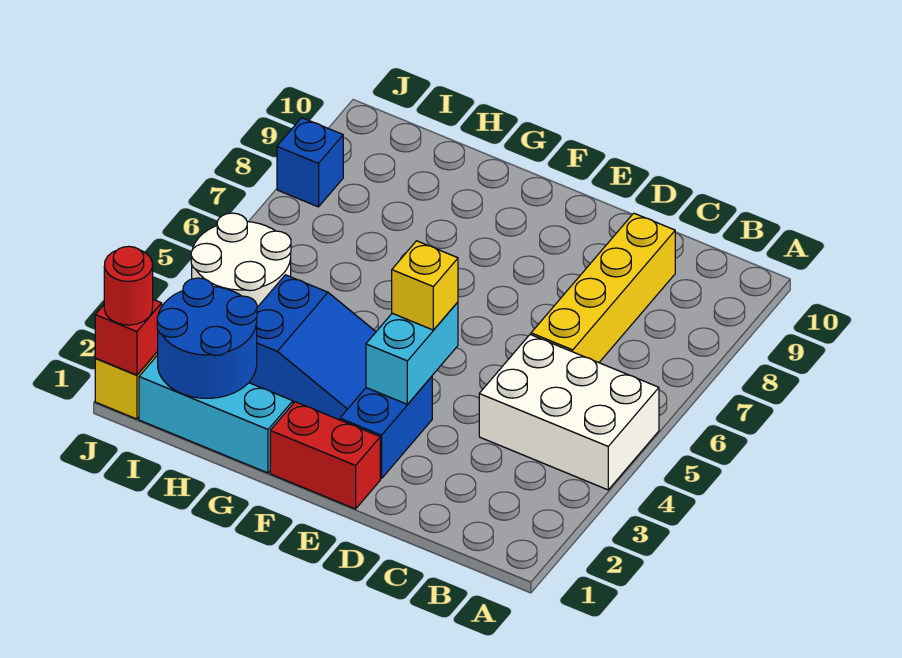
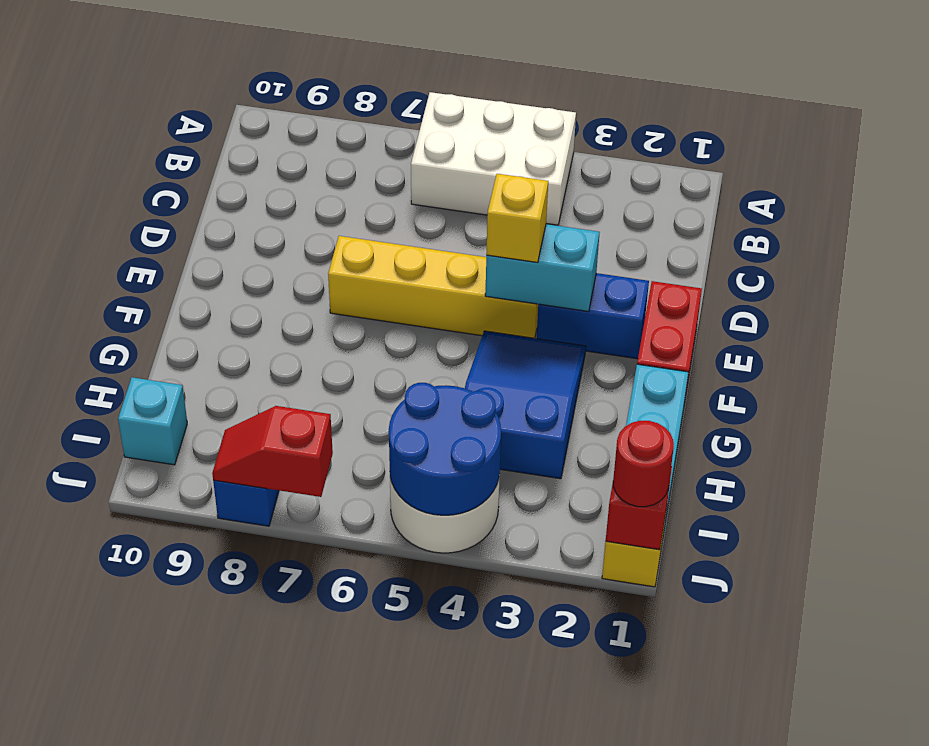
white 2x3 brick [479,335,659,490] -> white 2x3 brick turned to [411,92,576,225]
yellow 1x4 brick [531,213,675,363] -> yellow 1x4 brick moved to [328,236,539,338]
blue 2x2 round brick [157,278,257,398] -> blue 2x2 round brick moved to [389,383,501,515]
none -> cyan 1x1 brick [118,377,187,465]
none -> red 1x2 slope [212,406,333,497]

